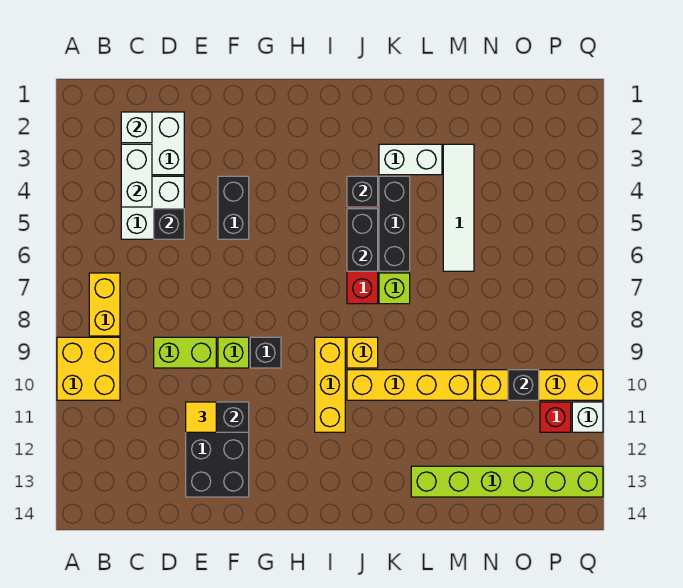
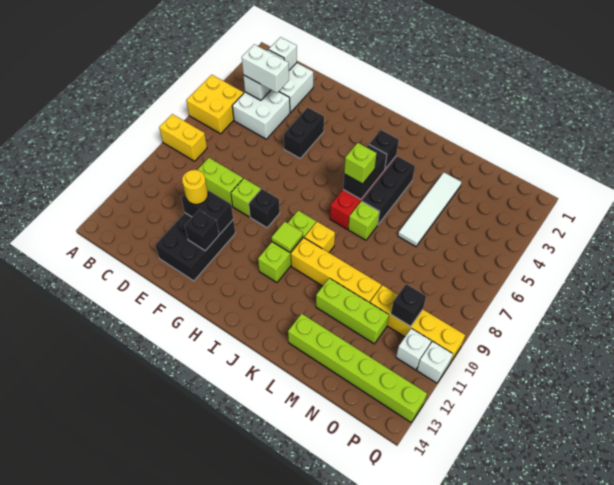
yellow 2x2 brick [57,337,120,400] -> yellow 2x2 brick moved to [186,75,244,134]
yellow 1x2 brick [89,273,120,336] -> yellow 1x2 brick turned to [159,114,207,161]
black 1x1 brick [154,209,184,239] -> black 1x1 brick moved to [185,210,219,251]
yellow 1x1 tile [186,402,216,432] -> yellow 1x1 round brick [182,170,208,204]
yellow 1x3 brick [315,337,345,432] -> lime 1x3 brick [258,211,316,283]
none -> lime 1x1 tile [272,222,303,252]
none -> lime 1x1 brick [344,143,377,184]
white 1x2 brick [379,144,442,175] -> white 1x2 brick moved to [242,44,289,93]
none -> lime 1x3 brick [316,278,389,344]
red 1x1 brick [540,402,571,432] -> white 1x1 brick [396,328,431,370]

